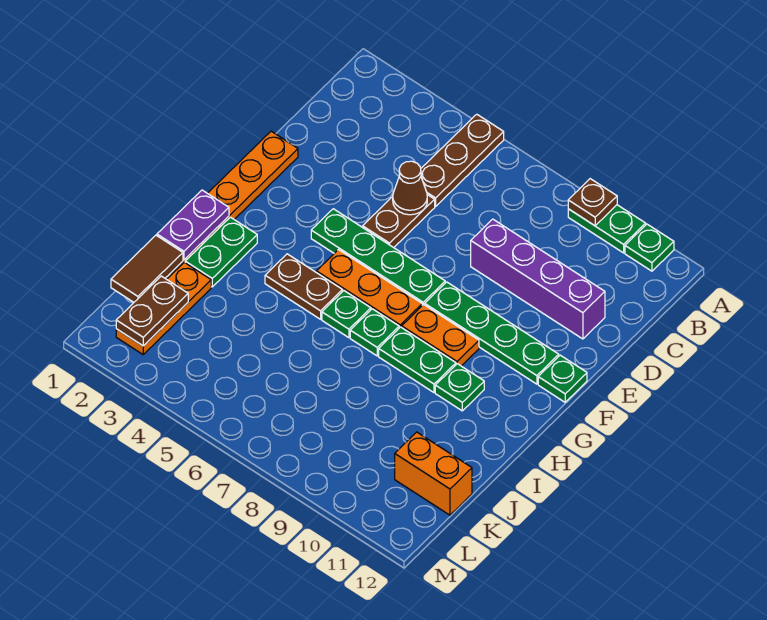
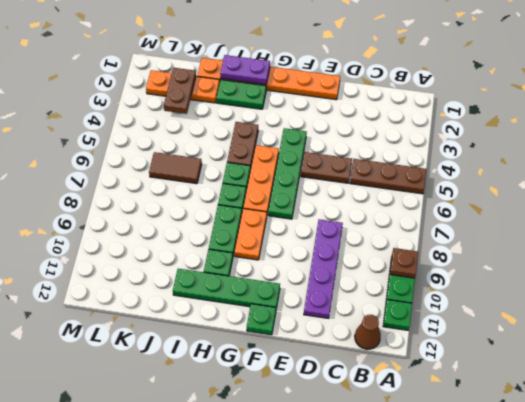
brown 1x1 cone [393,161,427,215] -> brown 1x1 cone moved to [355,315,381,349]
purple 1x4 brick [471,219,605,339] -> purple 1x4 plate [304,219,343,318]
green 1x4 plate [425,282,559,384] -> green 1x4 plate turned to [173,269,280,308]
brown 1x2 tile [111,235,183,302] -> brown 1x2 tile moved to [149,152,202,184]
brown 1x2 plate [116,276,188,346] -> brown 1x2 plate turned to [164,68,196,114]
orange 1x2 brick [395,432,472,515] -> none

